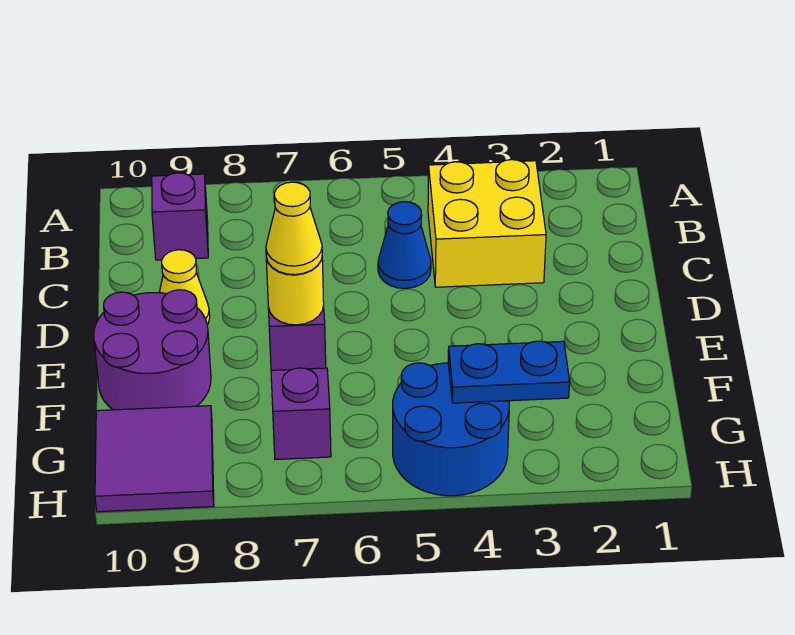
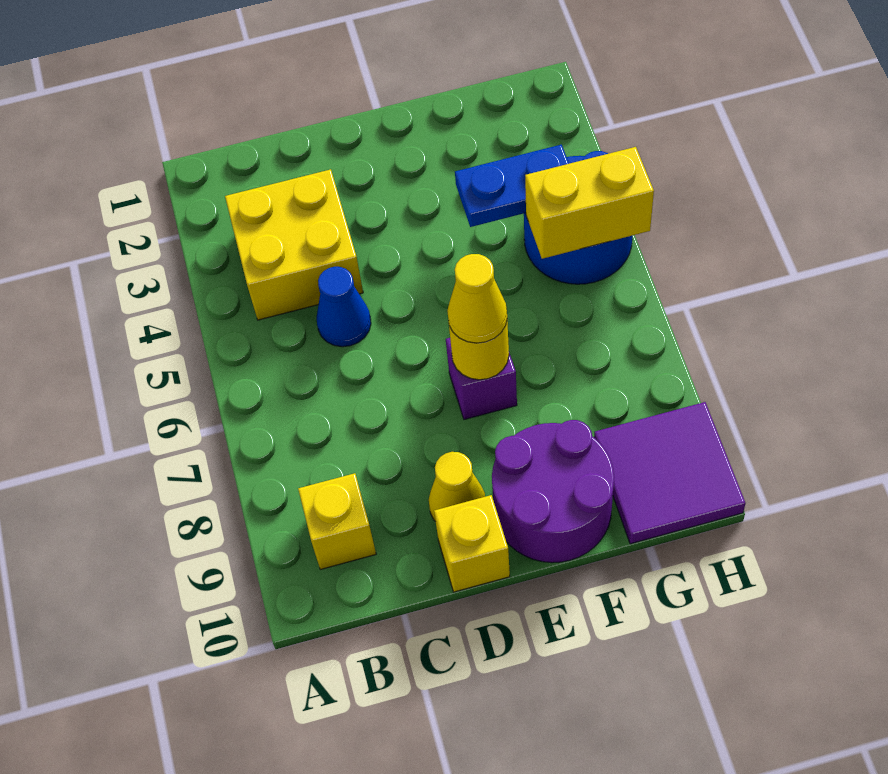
purple 1x1 brick [152,173,208,260] -> yellow 1x1 brick [298,473,376,569]
none -> yellow 1x1 brick [434,495,510,592]
blue 1x2 plate [448,341,570,403] -> blue 1x2 plate turned to [455,145,569,227]
none -> yellow 1x2 brick [525,147,654,259]
purple 1x1 brick [271,368,331,459] -> none

